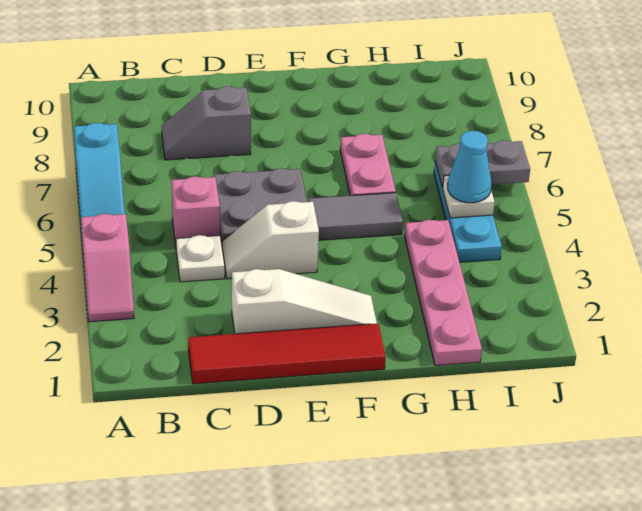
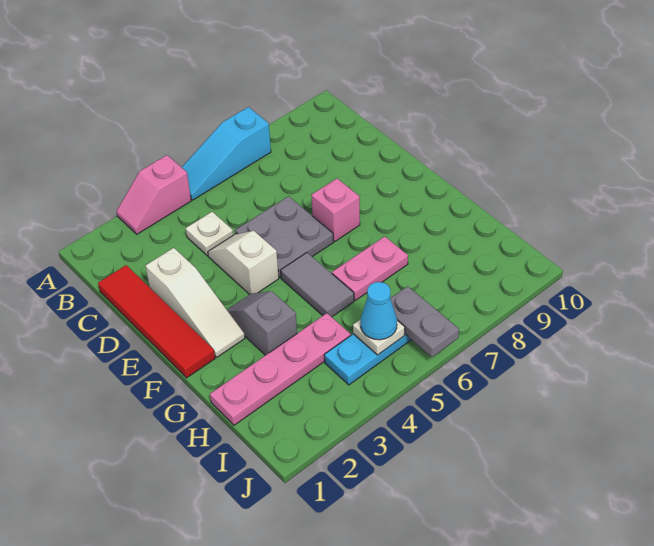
pink 1x1 brick [172,176,220,245] -> pink 1x1 brick moved to [311,179,360,241]
grey 1x2 slope [161,86,251,160] -> grey 1x2 slope moved to [227,291,297,355]

